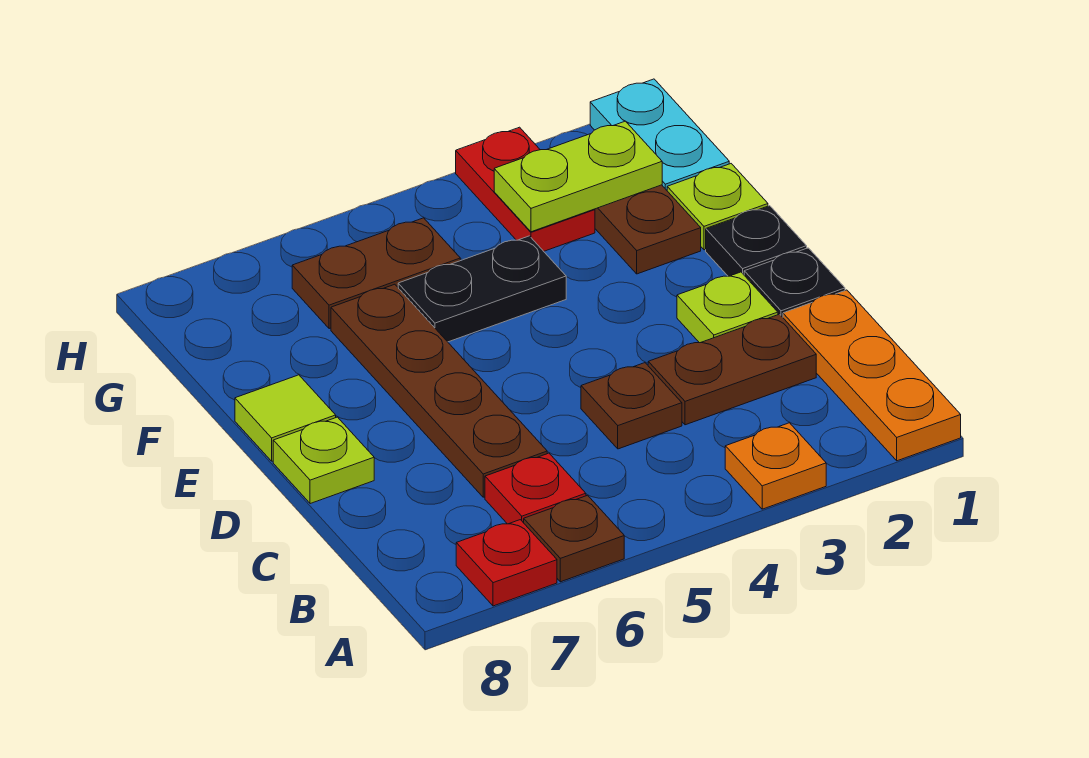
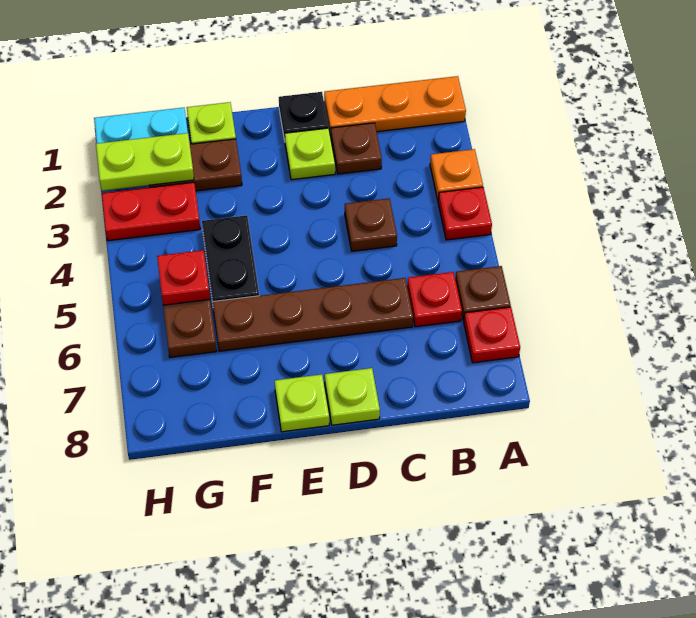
none -> red 1x1 plate [438,187,492,240]
brown 1x2 plate [648,314,816,425] -> brown 1x1 plate [331,123,382,174]
black 1x1 plate [706,206,807,276] -> none
lime 1x1 tile [235,375,336,461] -> lime 1x1 plate [275,374,329,432]
lime 1x2 plate [494,121,662,232] -> lime 1x2 plate turned to [96,133,194,191]
none -> red 1x1 plate [157,250,210,305]

